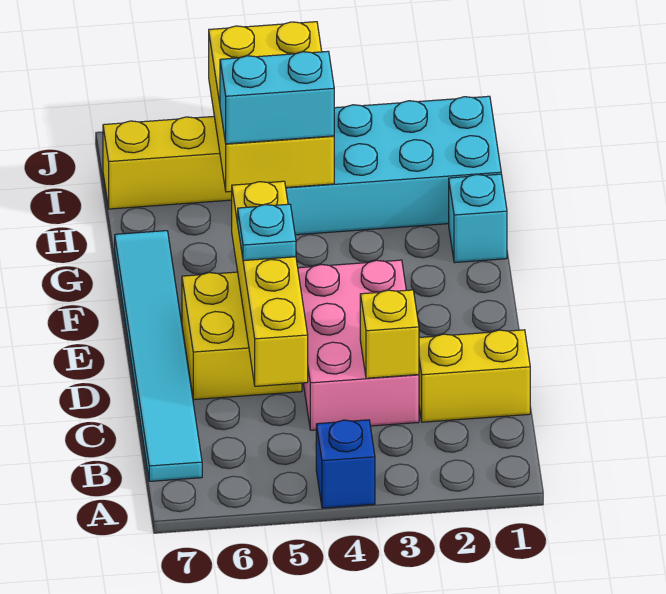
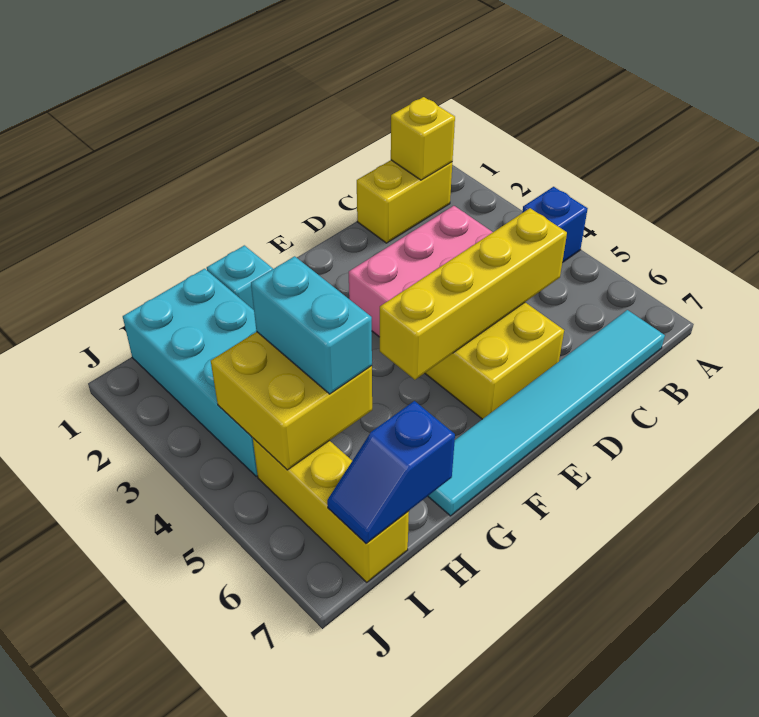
yellow 1x2 brick [419,330,530,422] -> yellow 1x2 brick turned to [357,160,452,243]
yellow 1x1 brick [360,290,419,378] -> yellow 1x1 brick moved to [391,97,455,180]
cyan 1x1 plate [238,204,296,261] -> none
yellow 2x3 brick [209,22,334,192] -> yellow 2x2 brick [211,332,372,470]
none -> blue 1x2 slope [327,401,455,544]

